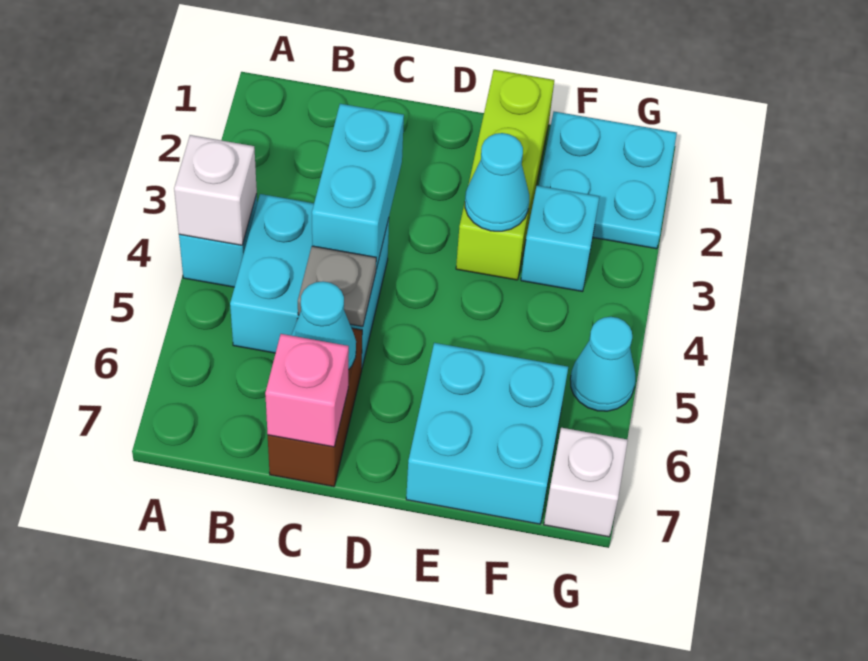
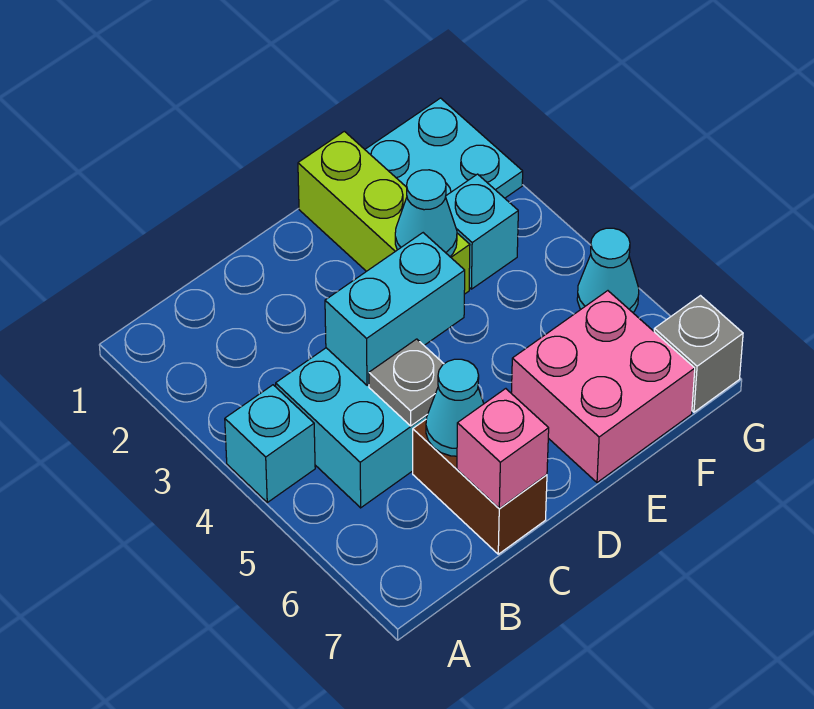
white 1x1 brick [174,135,257,245] -> none
cyan 1x2 brick [312,104,404,269] -> cyan 1x2 brick turned to [325,233,465,385]
cyan 2x2 brick [406,343,568,524] -> pink 2x2 brick [511,291,695,482]
white 1x1 brick [544,428,628,537] -> grey 1x1 brick [654,296,743,412]

